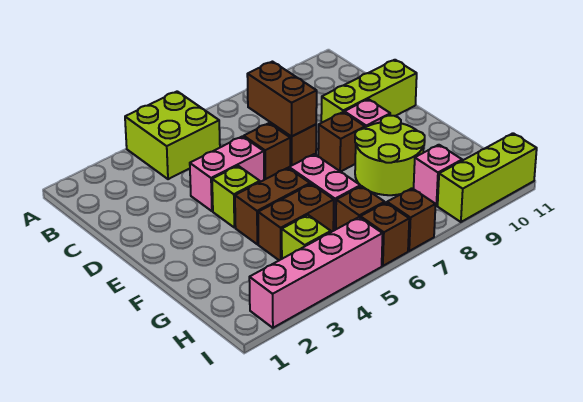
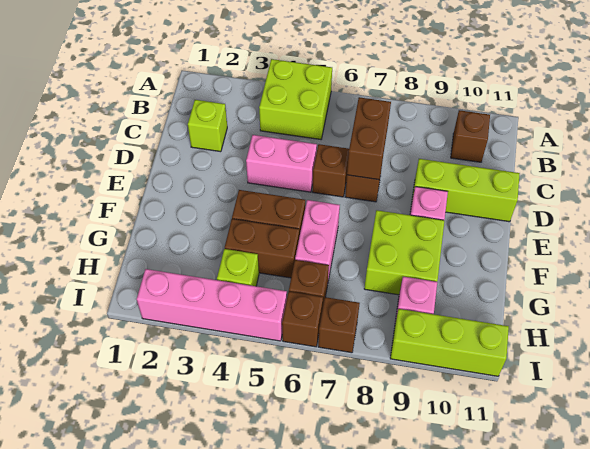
lime 1x1 brick [212,166,260,228] -> lime 1x1 brick moved to [188,100,227,152]
brown 1x1 brick [318,112,365,172] -> brown 1x1 brick moved to [451,110,490,162]
lime 2x2 round brick [355,116,425,195] -> lime 2x2 brick [364,210,444,295]

